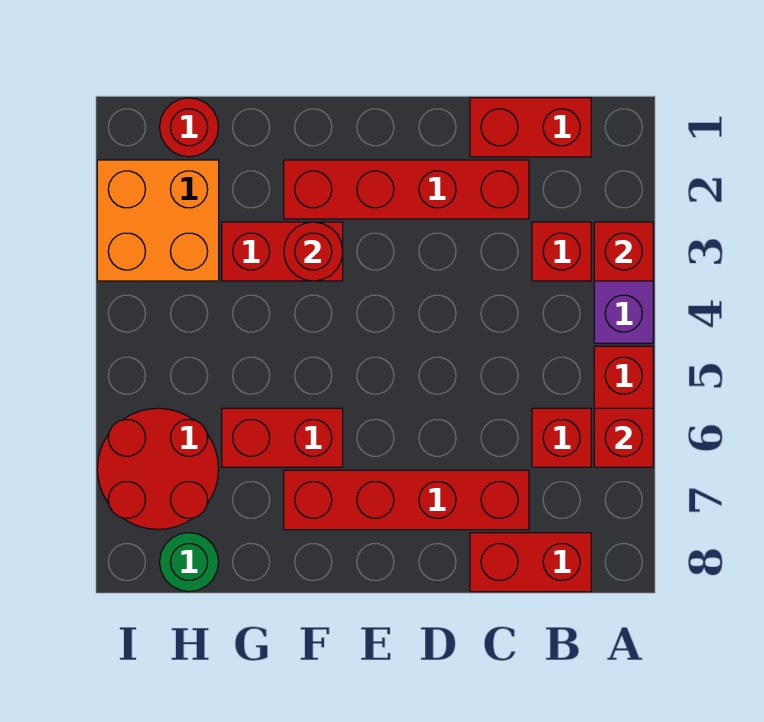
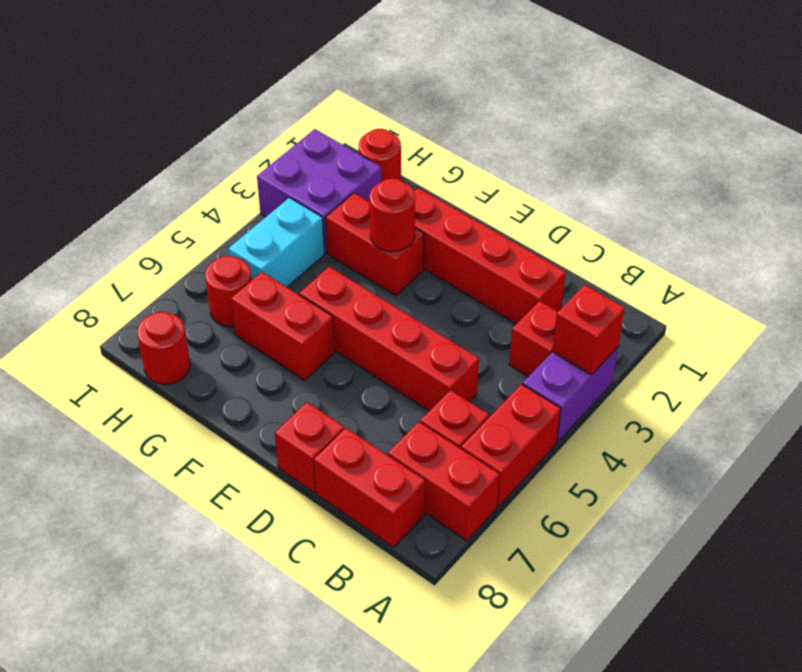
red 1x1 brick [594,408,653,467] -> red 1x1 brick moved to [275,402,344,493]
red 1x2 brick [470,98,591,157] -> red 1x2 brick moved to [388,422,500,541]
red 1x4 brick [284,470,529,530] -> red 1x4 brick moved to [299,267,479,411]
orange 2x2 brick [97,160,219,281] -> purple 2x2 brick [257,129,381,253]
none -> cyan 1x2 brick [228,198,324,287]
red 2x2 round brick [97,408,219,529] -> red 1x1 round brick [205,256,252,327]
green 1x1 round brick [160,533,219,592] -> red 1x1 round brick [137,312,190,384]

